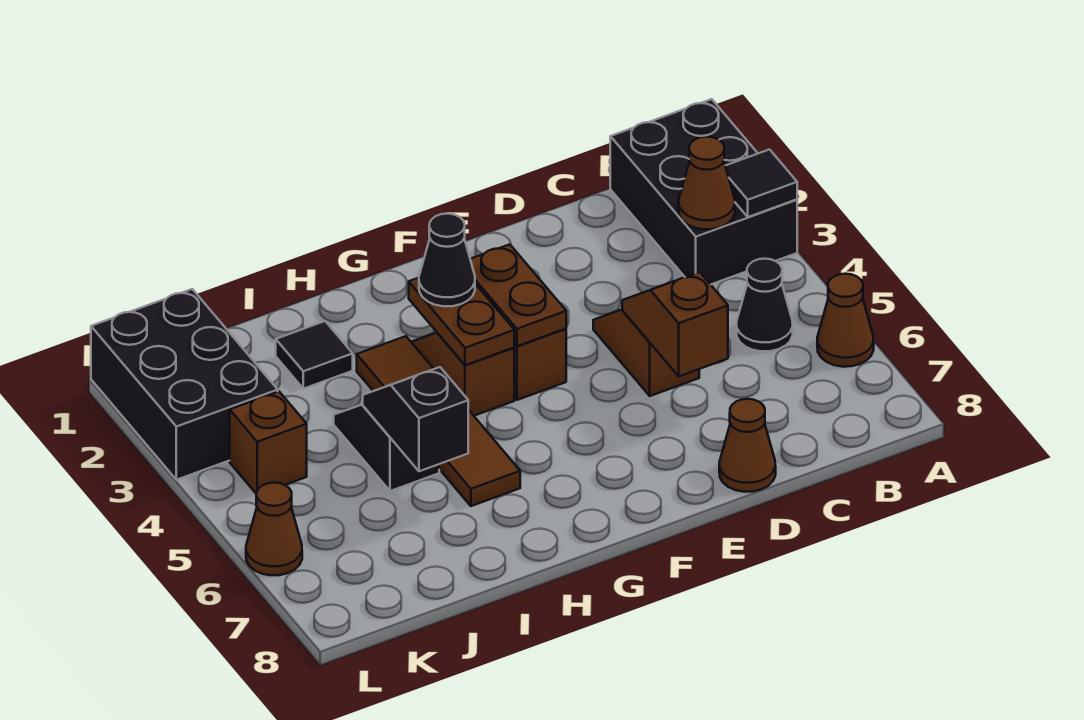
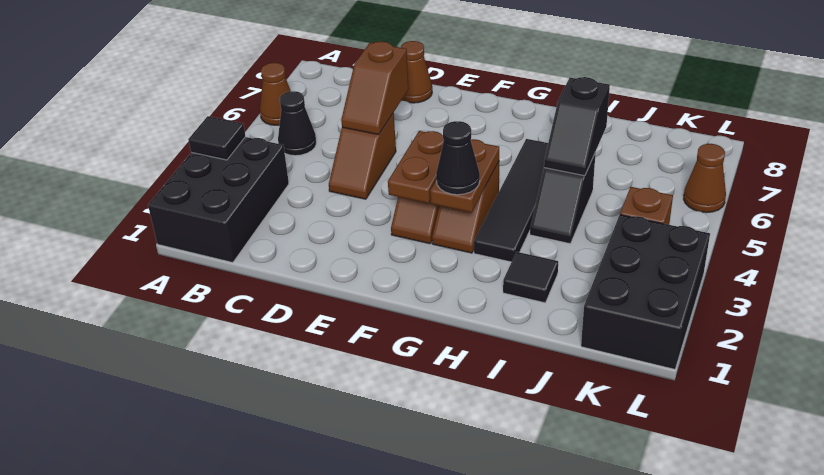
brown 1x1 cone [679,137,735,229] -> none
brown 1x4 tile [357,336,520,506] -> black 1x4 tile [474,139,548,262]

